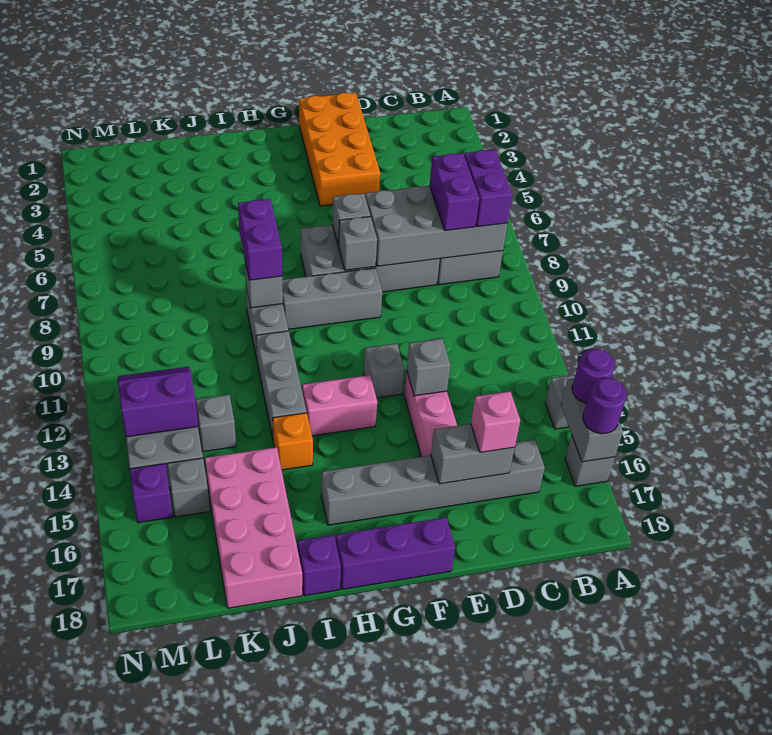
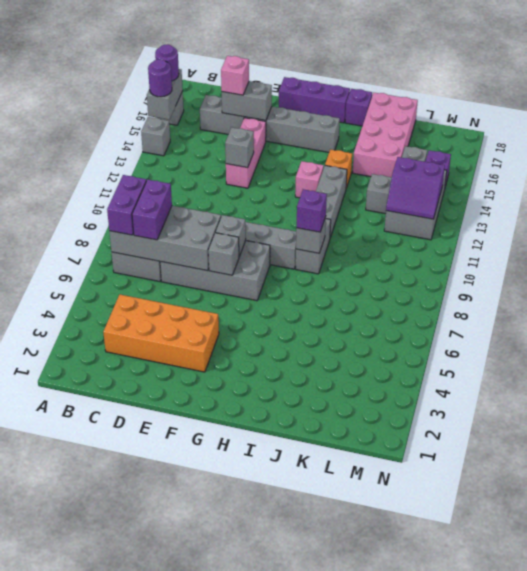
orange 2x4 brick [299,93,380,206] -> orange 2x4 brick turned to [103,295,219,372]
grey 1x1 brick [364,344,404,398] -> none
pink 1x2 brick [302,375,377,436] -> pink 1x1 brick [295,161,324,198]
purple 1x2 brick [238,199,282,280] -> purple 1x1 brick [297,189,327,232]

